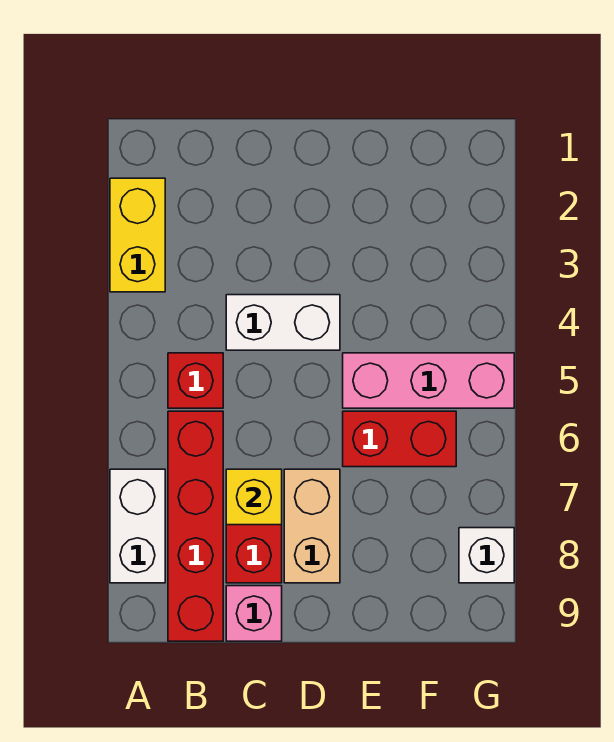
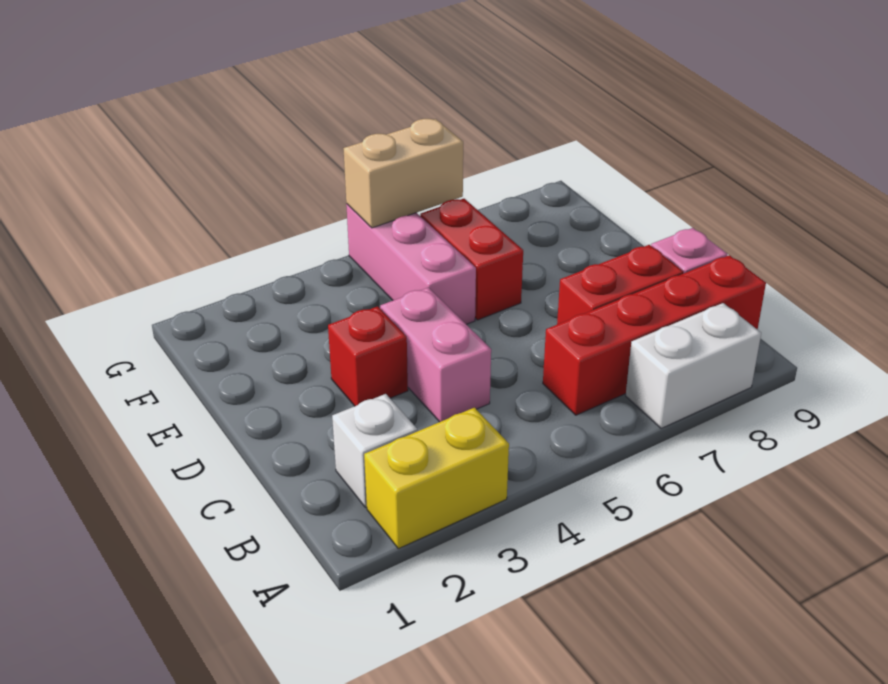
red 1x1 brick [168,353,223,408] -> red 1x1 brick moved to [328,306,408,406]
white 1x2 brick [226,295,340,350] -> pink 1x2 brick [380,287,491,422]
yellow 1x1 brick [226,469,282,525] -> none
tan 1x2 brick [284,469,340,583] -> tan 1x2 brick moved to [343,119,463,228]
white 1x1 brick [459,528,514,583] -> white 1x1 brick moved to [332,394,417,508]

